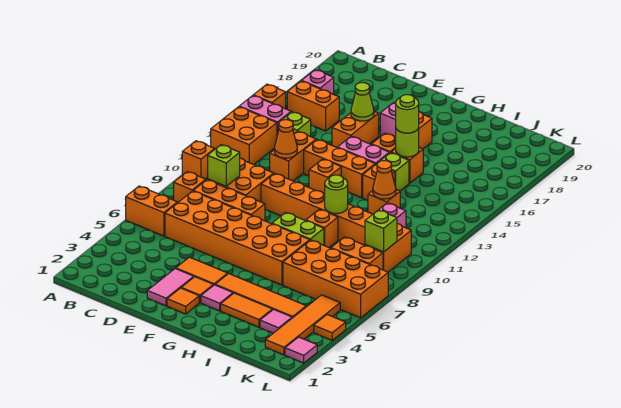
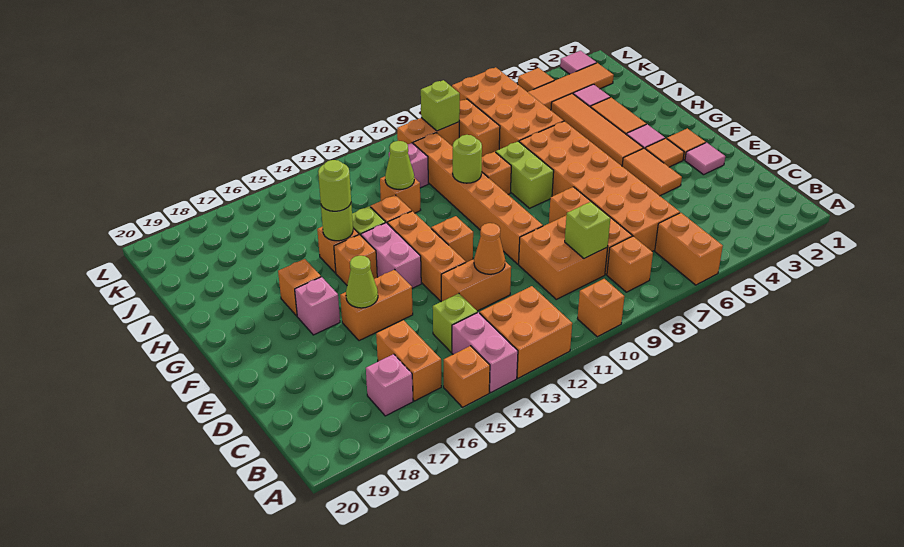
pink 1x2 tile [147,268,194,306] -> pink 1x1 tile [685,143,725,175]
orange 1x1 cone [373,161,396,199] -> lime 1x1 cone [385,141,414,190]

